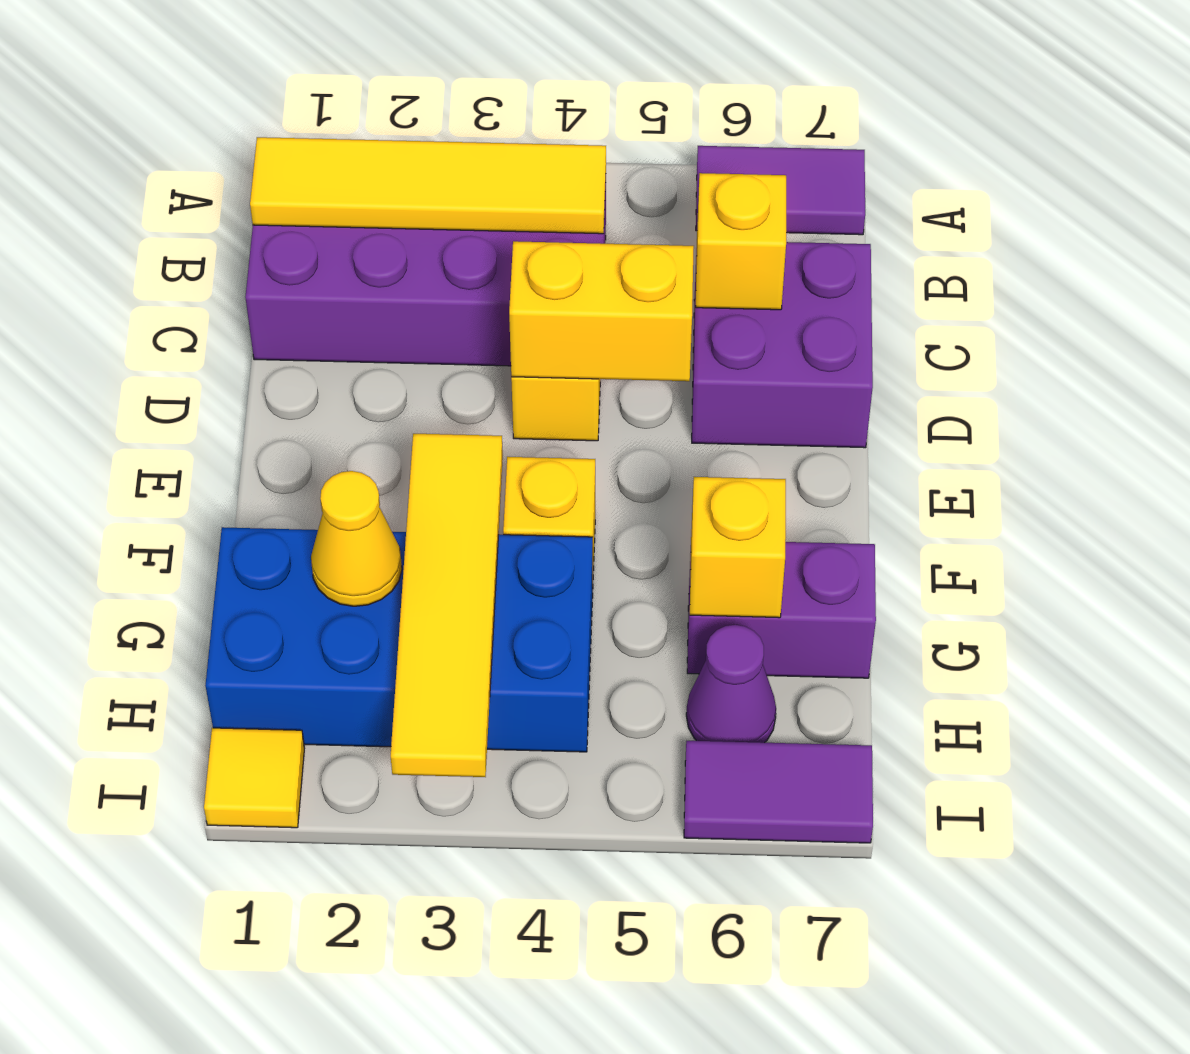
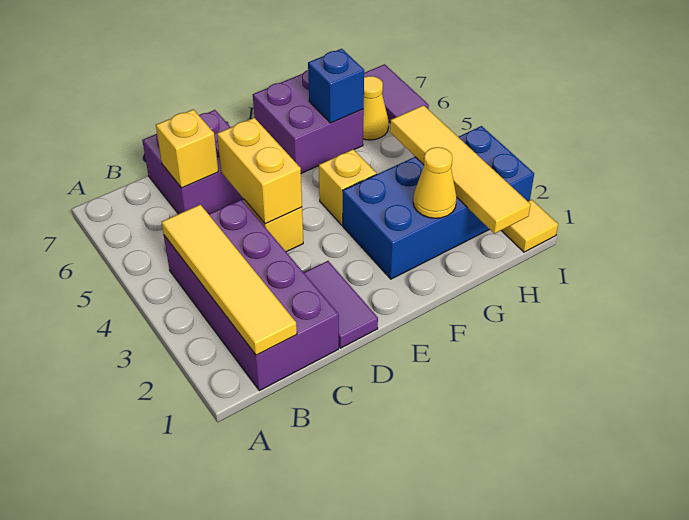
purple 1x2 tile [696,146,865,235] -> purple 1x2 tile moved to [304,261,378,348]
yellow 1x4 tile [391,434,503,777] -> yellow 1x4 tile turned to [390,105,531,234]
blue 2x4 brick [205,527,593,752] -> blue 2x4 brick turned to [343,126,534,279]
purple 1x2 brick [687,542,876,678] -> purple 2x2 brick [253,70,364,173]
yellow 1x1 brick [690,477,786,618] -> blue 1x1 brick [308,49,364,123]
purple 1x1 cone [686,625,776,743] -> yellow 1x1 cone [363,76,389,140]

